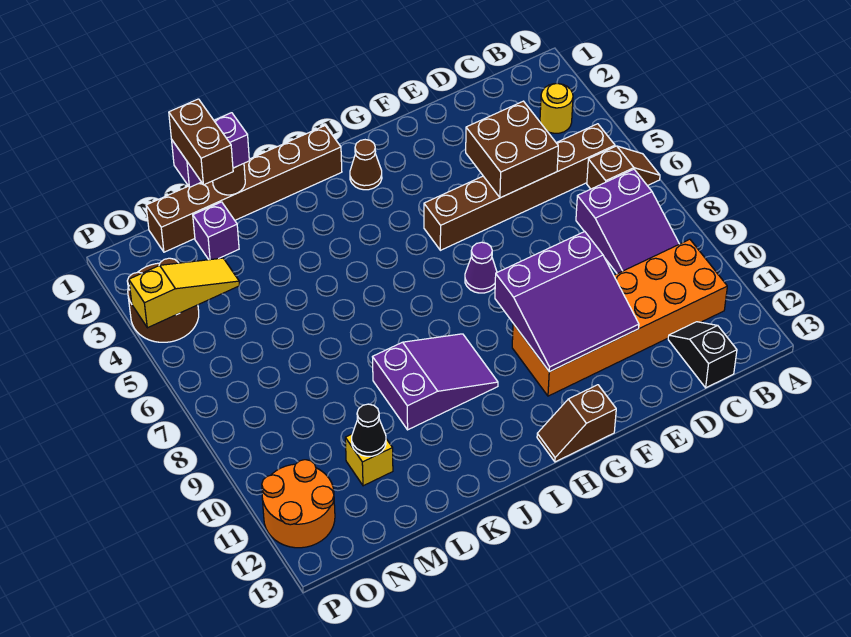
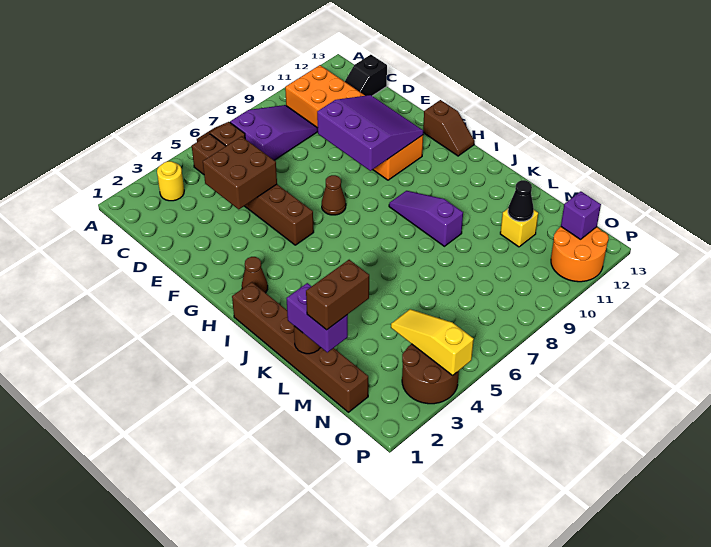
purple 1x1 cone [465,242,497,293] -> brown 1x1 cone [322,175,346,215]
purple 2x3 slope [373,334,498,430] -> purple 1x3 slope [389,191,463,246]
purple 1x1 brick [193,202,239,260] -> purple 1x1 brick moved to [561,191,601,239]

